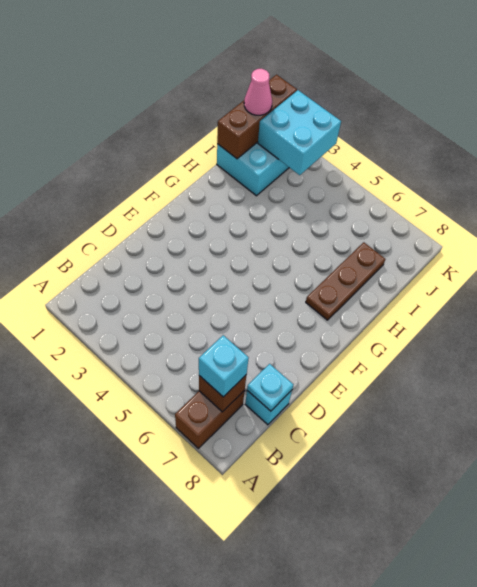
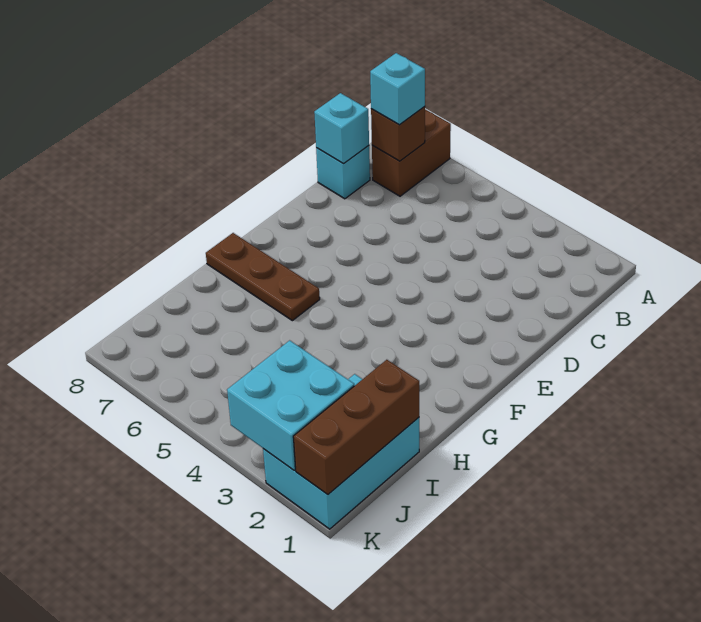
cyan 1x1 plate [247,364,294,411] -> cyan 1x1 brick [314,93,369,164]
brown 1x3 plate [306,242,385,320] -> brown 1x3 plate turned to [206,233,320,321]
pink 1x1 cone [244,69,272,115] -> none

